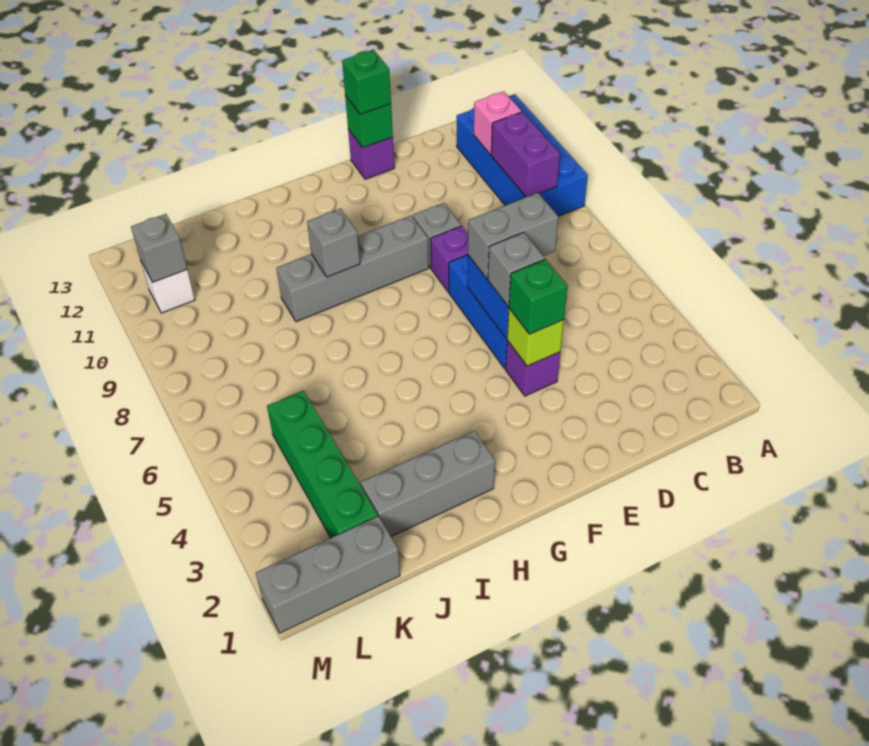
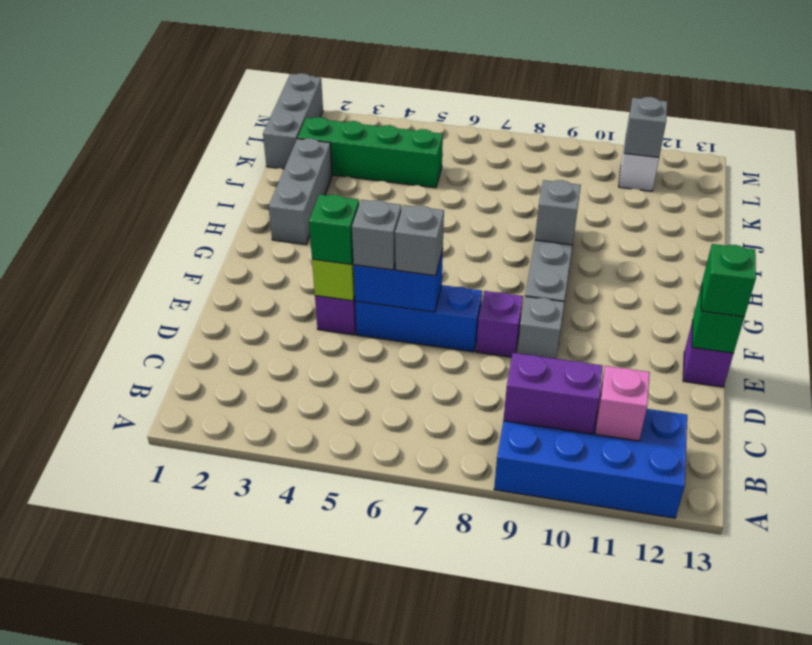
grey 1x2 brick [468,193,559,279] -> grey 1x1 brick [395,205,444,276]

